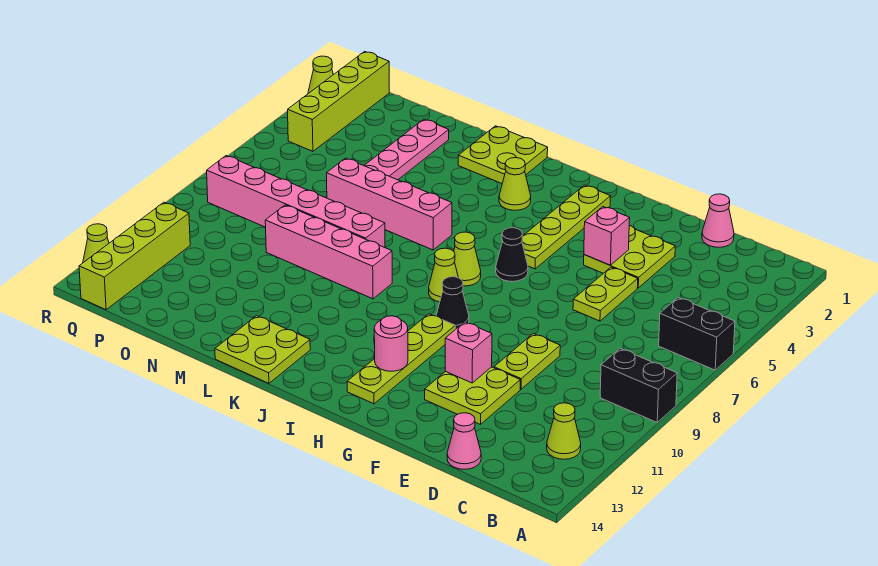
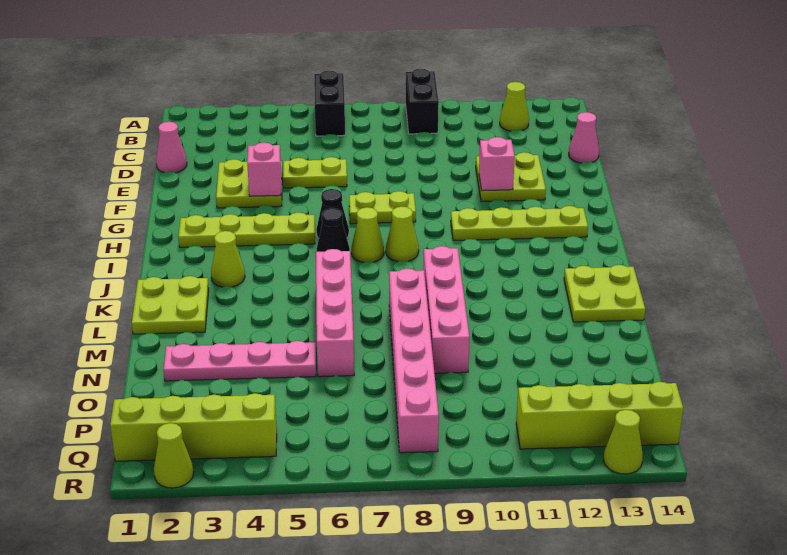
lime 1x2 plate [494,334,560,389] -> lime 1x2 plate moved to [349,191,416,224]
black 1x1 cone [436,277,469,329] -> black 1x1 cone moved to [317,208,350,252]
pink 1x1 round brick [374,316,408,371] -> none

